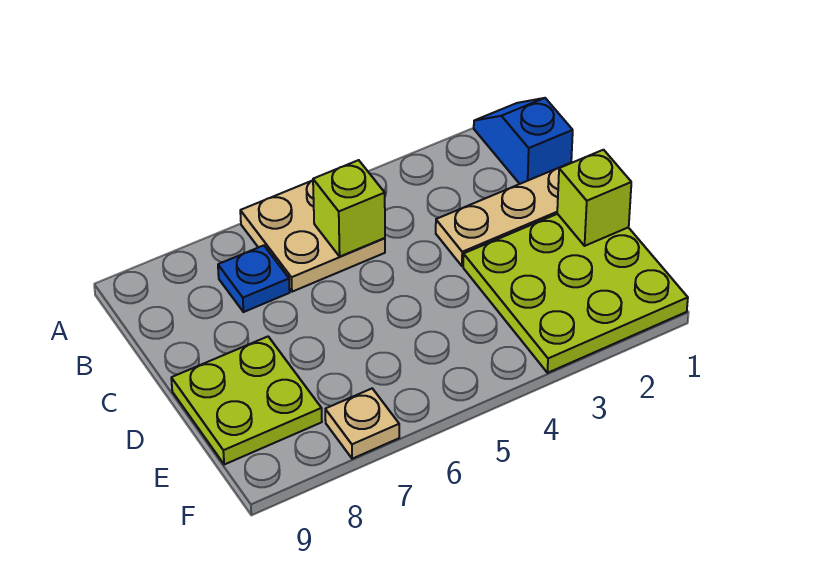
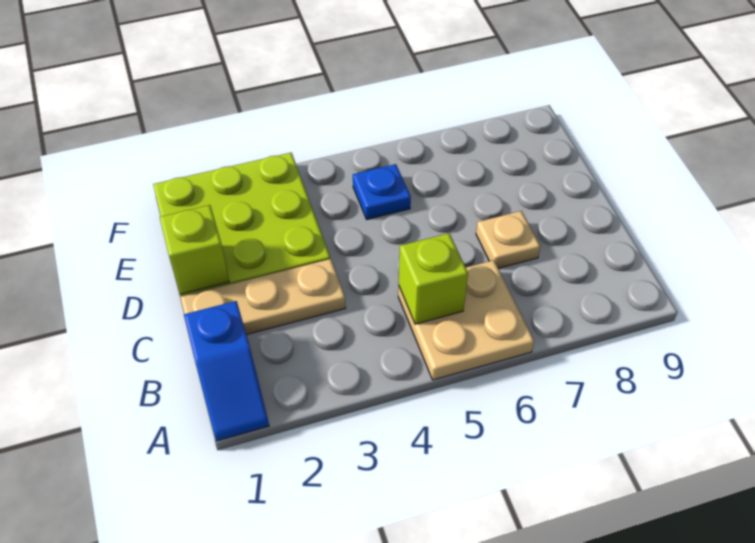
blue 1x1 plate [218,245,290,312] -> blue 1x1 plate moved to [353,164,411,219]
lime 2x2 plate [171,337,322,465] -> none
tan 1x1 plate [325,389,399,459] -> tan 1x1 plate moved to [476,211,540,268]

